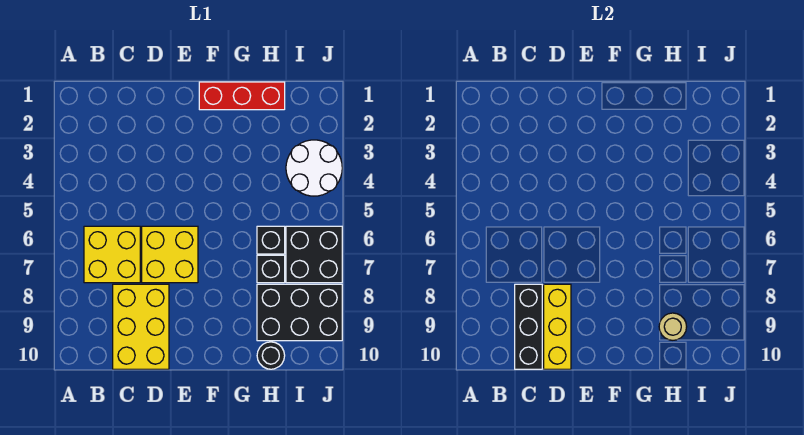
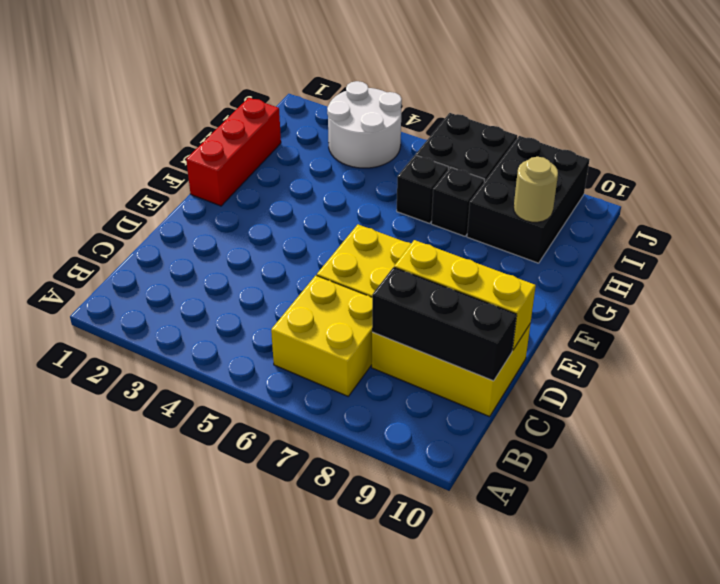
black 1x1 round brick [257,342,285,369] -> none

